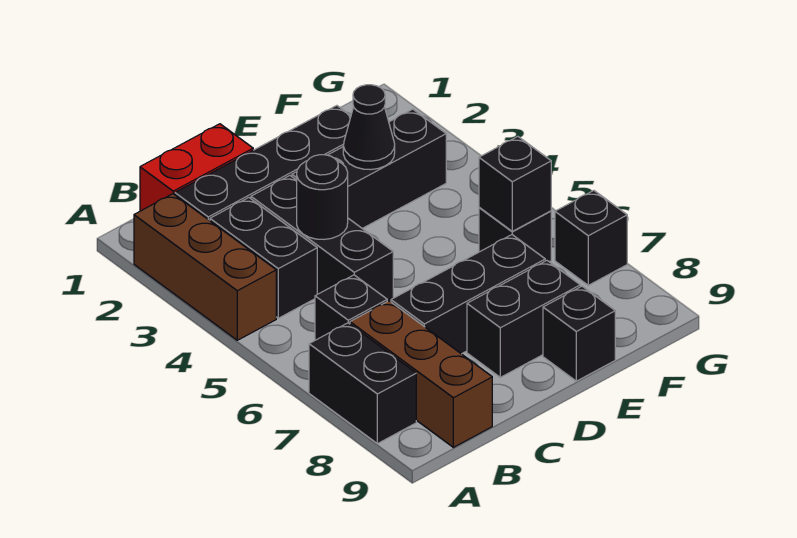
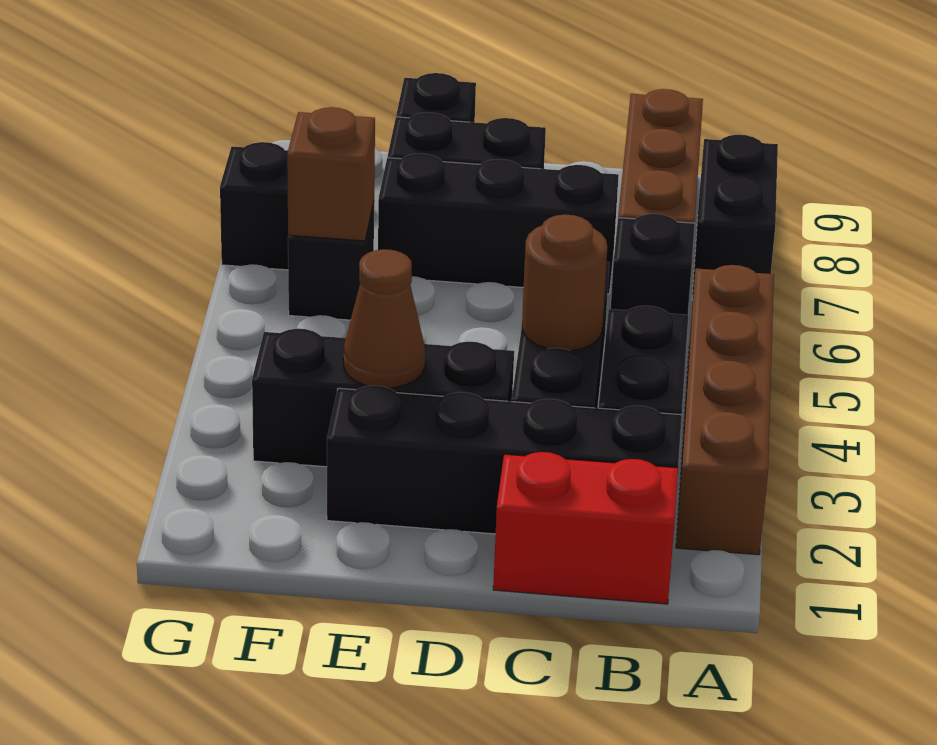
brown 1x3 brick [134,194,276,340] -> brown 1x4 brick [676,265,774,555]
black 1x1 round brick [297,155,348,239] -> brown 1x1 round brick [522,214,607,351]
black 1x1 cone [343,85,395,170] -> brown 1x1 cone [343,249,425,388]
black 1x1 brick [479,137,551,231] -> brown 1x1 brick [287,107,375,241]

